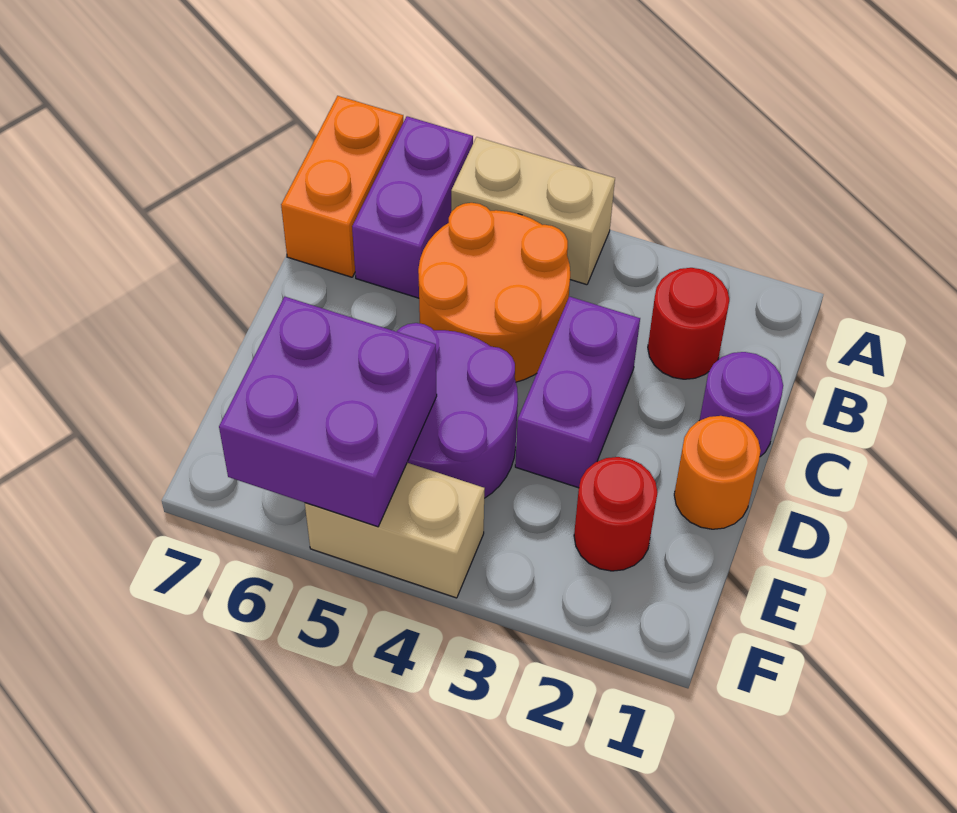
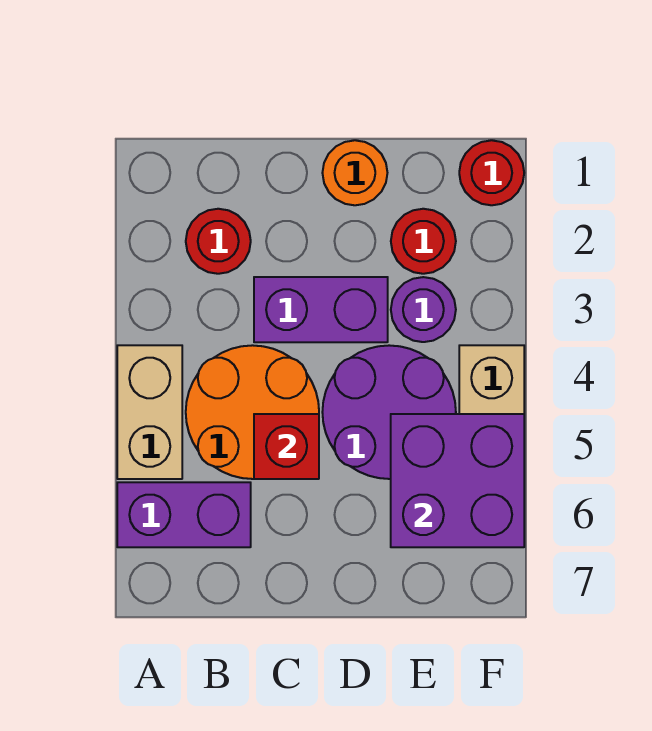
orange 1x2 brick [281,96,403,277] -> none
purple 1x1 round brick [699,352,783,456] -> purple 1x1 round brick moved to [391,277,456,342]
none -> red 1x1 brick [254,414,319,479]
none -> red 1x1 round brick [459,140,524,205]

